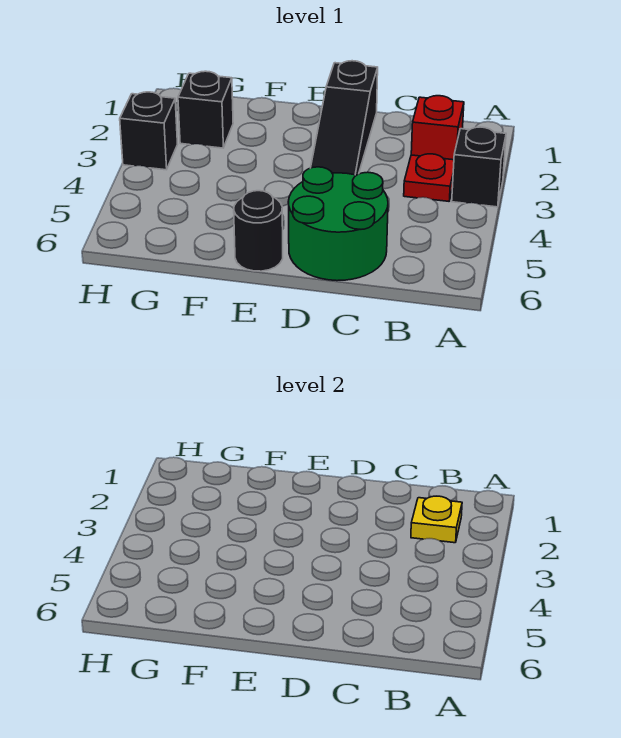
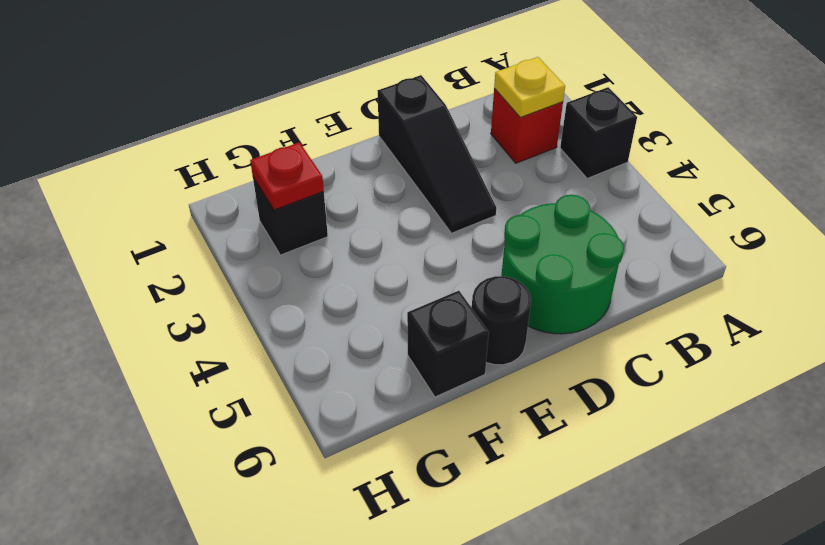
red 1x1 plate [404,154,454,201] -> red 1x1 plate moved to [250,142,324,210]
black 1x1 brick [120,92,177,170] -> black 1x1 brick moved to [407,291,489,397]

